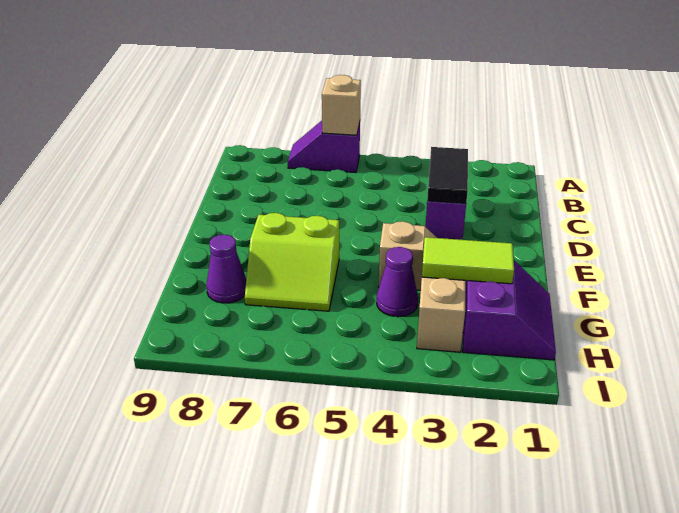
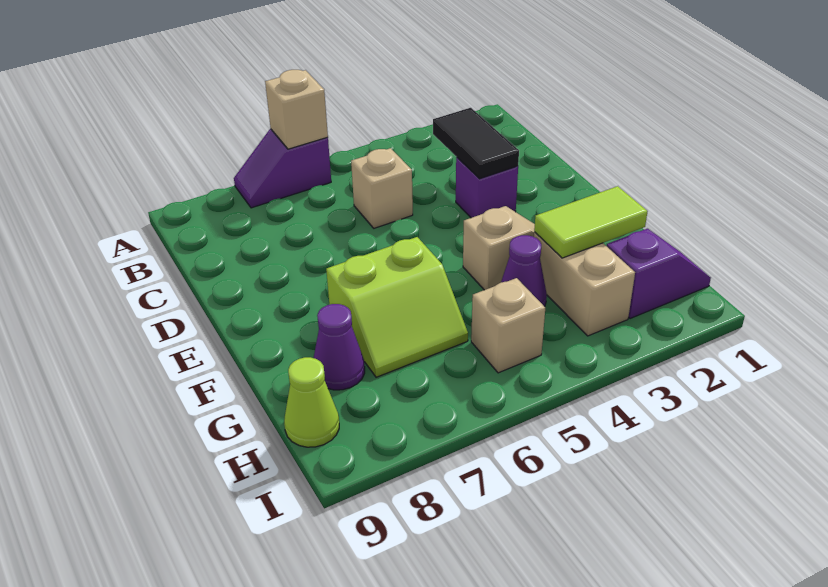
none -> tan 1x1 brick [351,148,413,228]
purple 2x2 slope [463,260,556,360] -> purple 1x2 slope [607,229,711,319]
none -> tan 1x1 brick [471,278,545,373]
none -> lime 1x1 cone [284,357,339,447]

